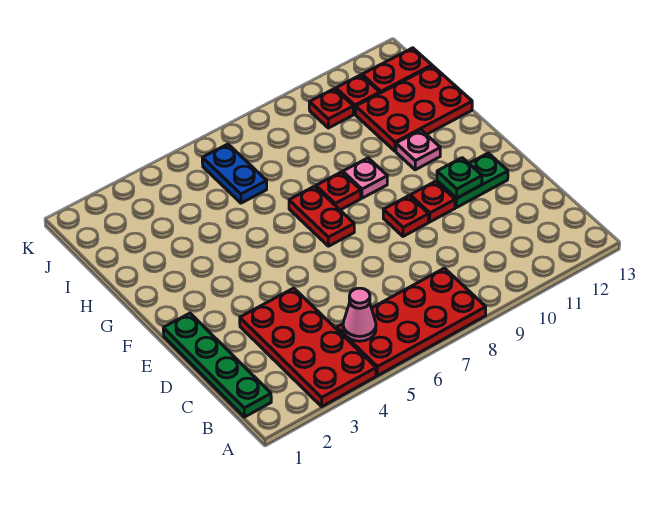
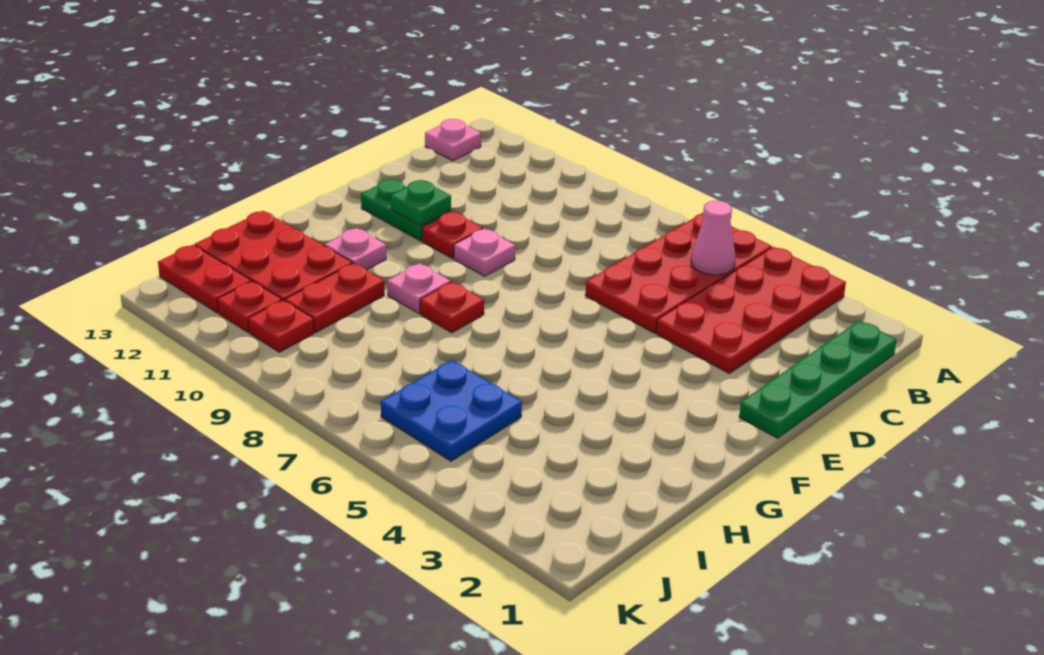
red 2x4 plate [336,268,486,376] -> red 2x4 plate turned to [585,213,772,333]
none -> pink 1x1 plate [425,119,481,161]
red 1x1 plate [383,196,429,236] -> pink 1x1 plate [454,228,515,276]
red 1x2 plate [289,186,354,246] -> red 1x2 plate moved to [285,263,384,332]
blue 1x2 plate [202,144,267,203] -> blue 2x2 plate [381,360,522,461]

